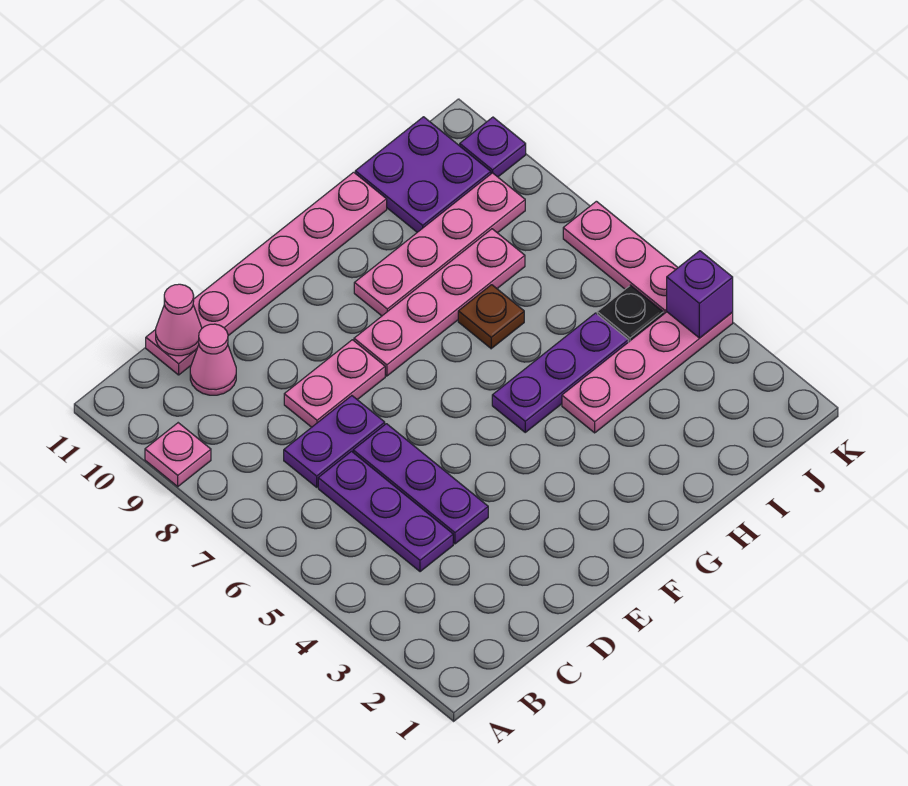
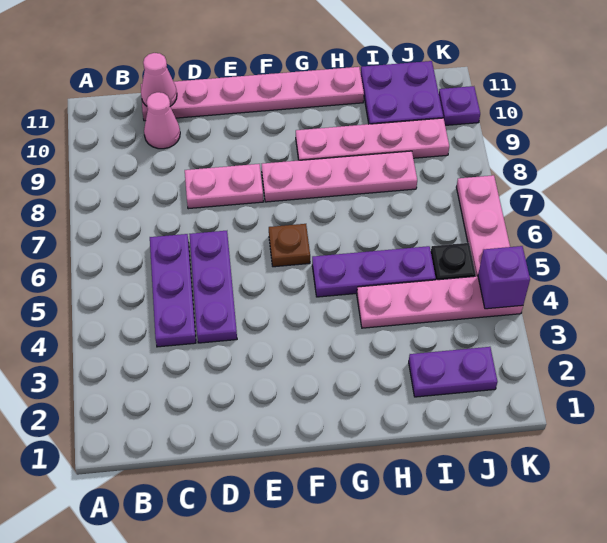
pink 1x1 plate [145,423,211,487] -> none
purple 1x2 plate [284,396,385,487] -> purple 1x2 plate moved to [409,347,498,397]
brown 1x1 plate [458,285,524,349] -> brown 1x1 plate moved to [269,224,310,267]

